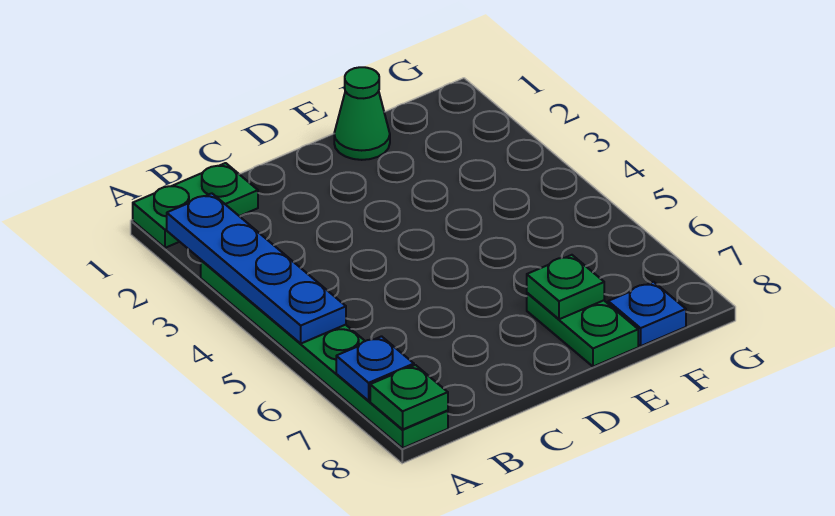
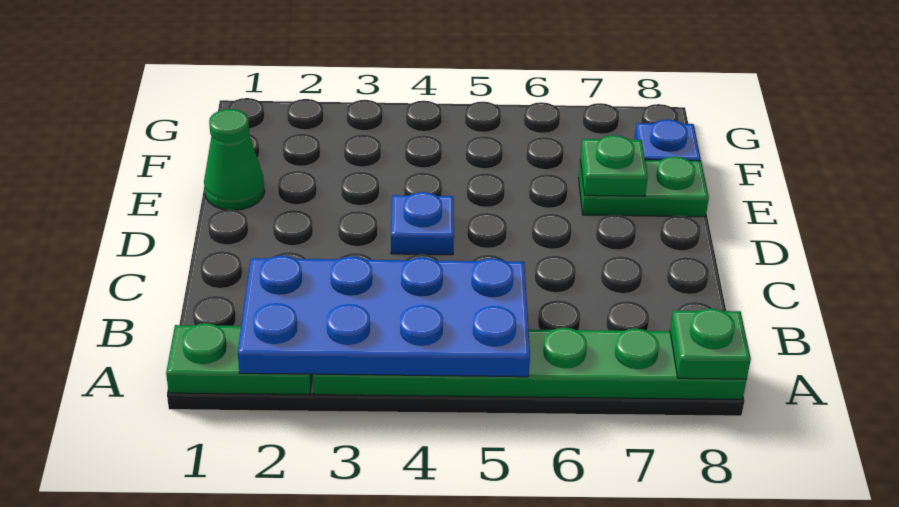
green 1x2 plate [133,163,258,248] -> green 1x2 plate turned to [166,323,312,395]
blue 1x4 plate [167,193,346,343] -> blue 2x4 plate [238,256,530,377]
blue 1x1 plate [336,336,414,401] -> blue 1x1 plate moved to [391,192,454,255]

